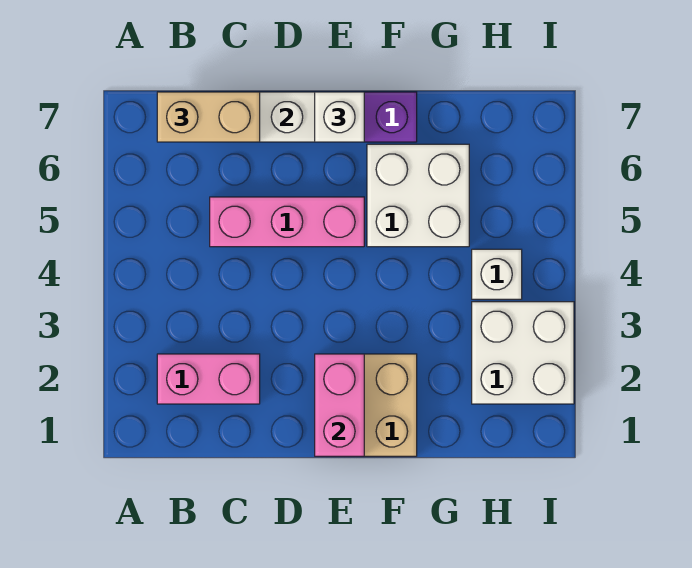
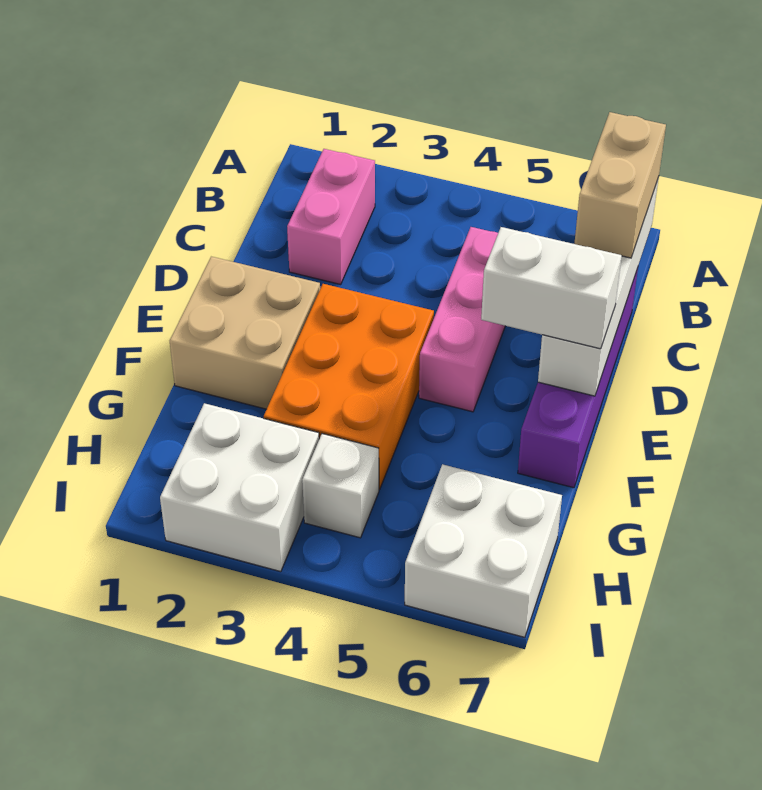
pink 1x2 brick [315,354,364,456] -> none
none -> orange 2x3 brick [264,284,434,489]
white 1x1 brick [315,92,364,142] -> white 1x2 brick [481,227,622,349]
white 2x2 brick [367,144,469,247] -> white 2x2 brick moved to [405,464,562,637]

